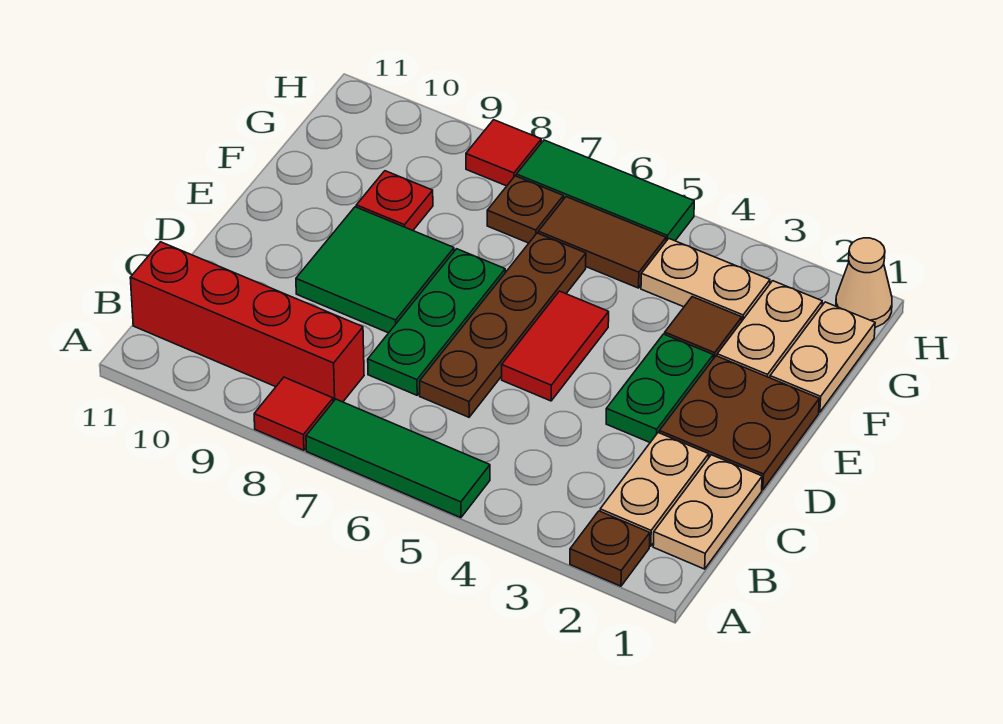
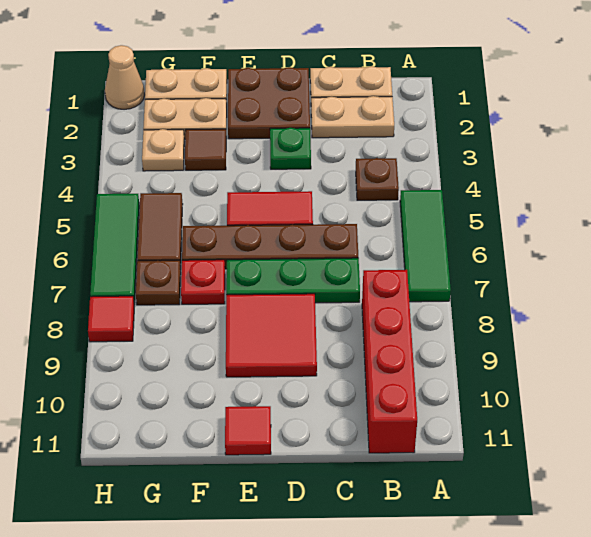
brown 1x1 plate [570,511,650,586] -> brown 1x1 plate moved to [356,158,399,200]
red 1x1 tile [254,377,333,450] -> red 1x1 tile moved to [225,406,271,455]
green 1x2 plate [606,334,713,442] -> green 1x1 plate [270,128,311,169]
green 2x2 tile [296,207,454,333] -> red 2x2 tile [226,294,317,377]
red 1x1 plate [356,171,433,230] -> red 1x1 plate moved to [181,260,225,304]
tan 1x2 plate [641,239,770,320] -> tan 1x1 plate [142,129,184,171]

